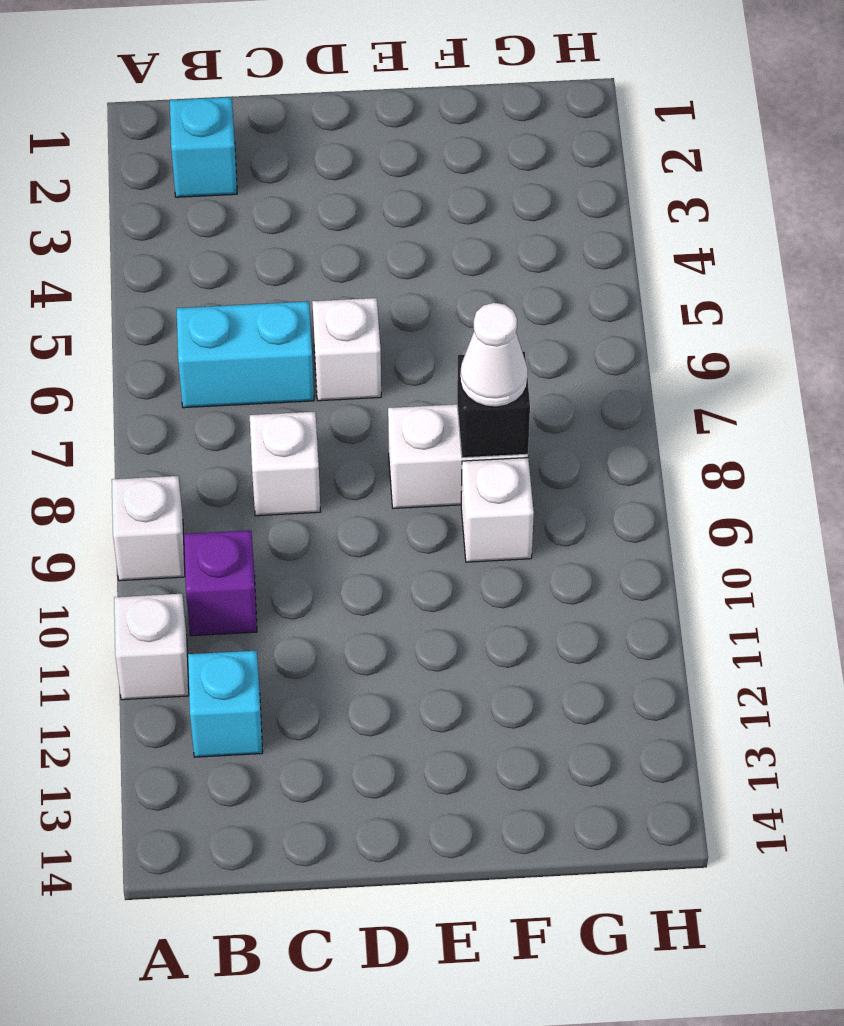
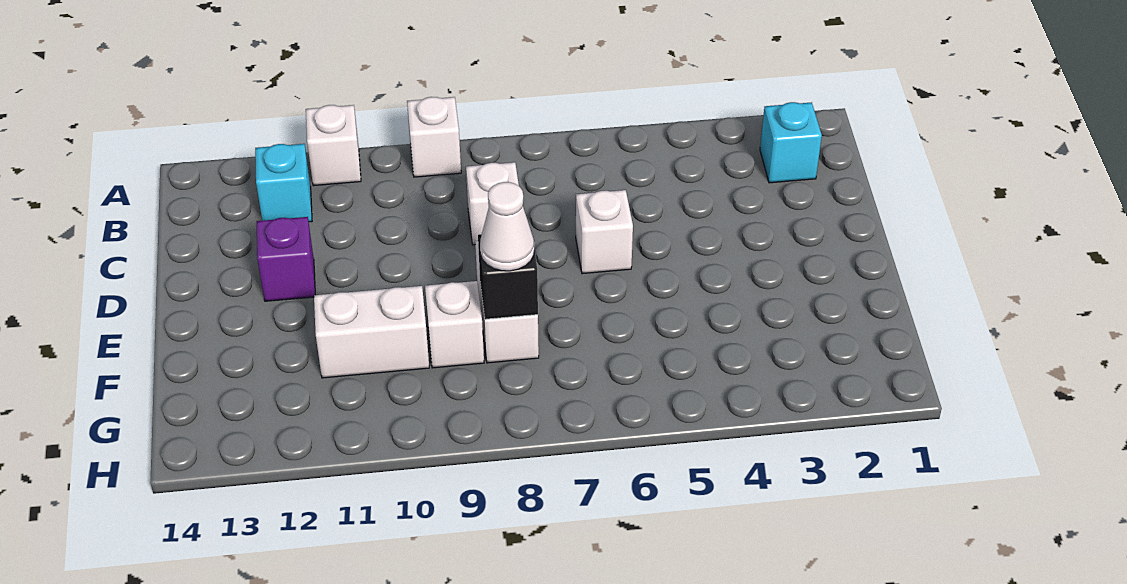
cyan 1x2 brick [177,301,314,408] -> none
purple 1x1 brick [184,530,257,636] -> purple 1x1 brick moved to [257,217,315,301]
none -> white 1x2 brick [314,286,429,378]

